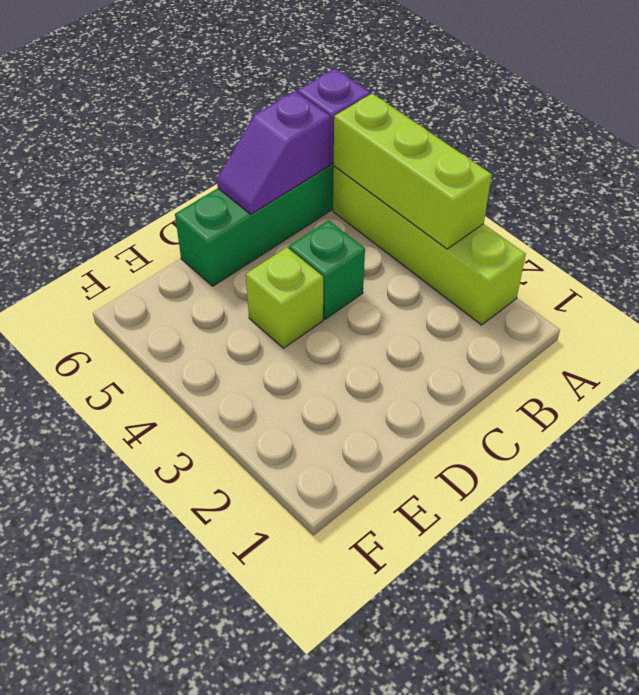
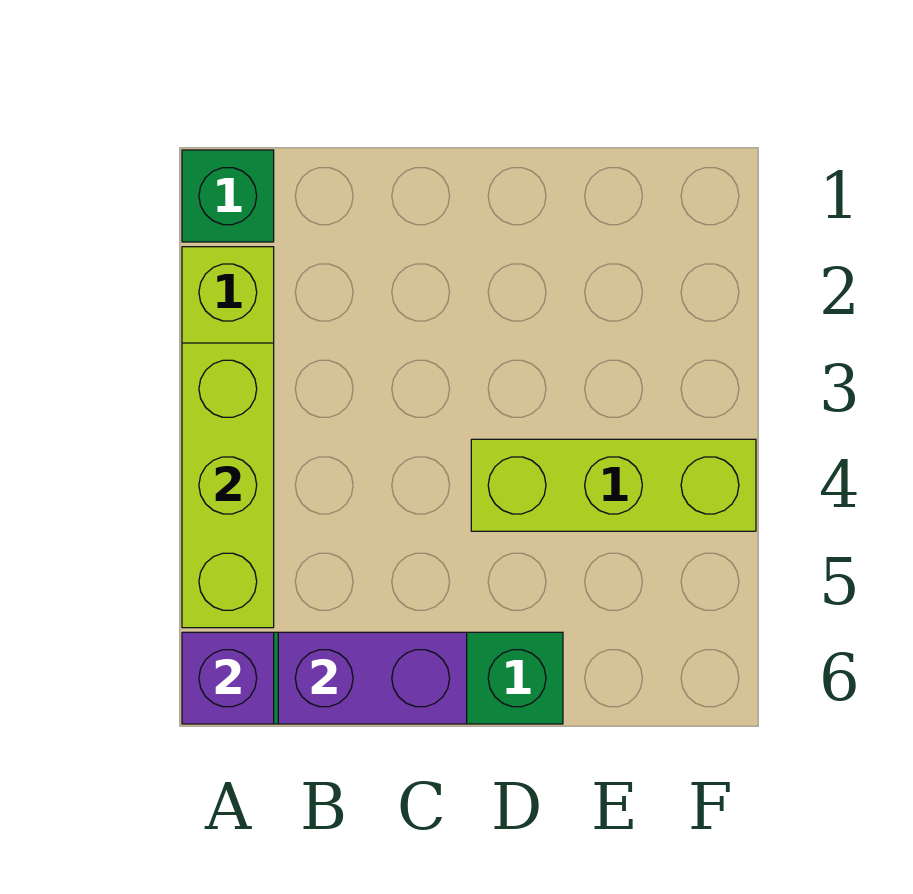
purple 1x2 slope [217,91,330,214] -> purple 1x2 brick [278,632,467,724]
green 1x1 brick [289,220,365,319] -> green 1x1 brick moved to [182,150,274,242]
lime 1x1 brick [246,247,323,348] -> lime 1x3 brick [471,439,756,531]

